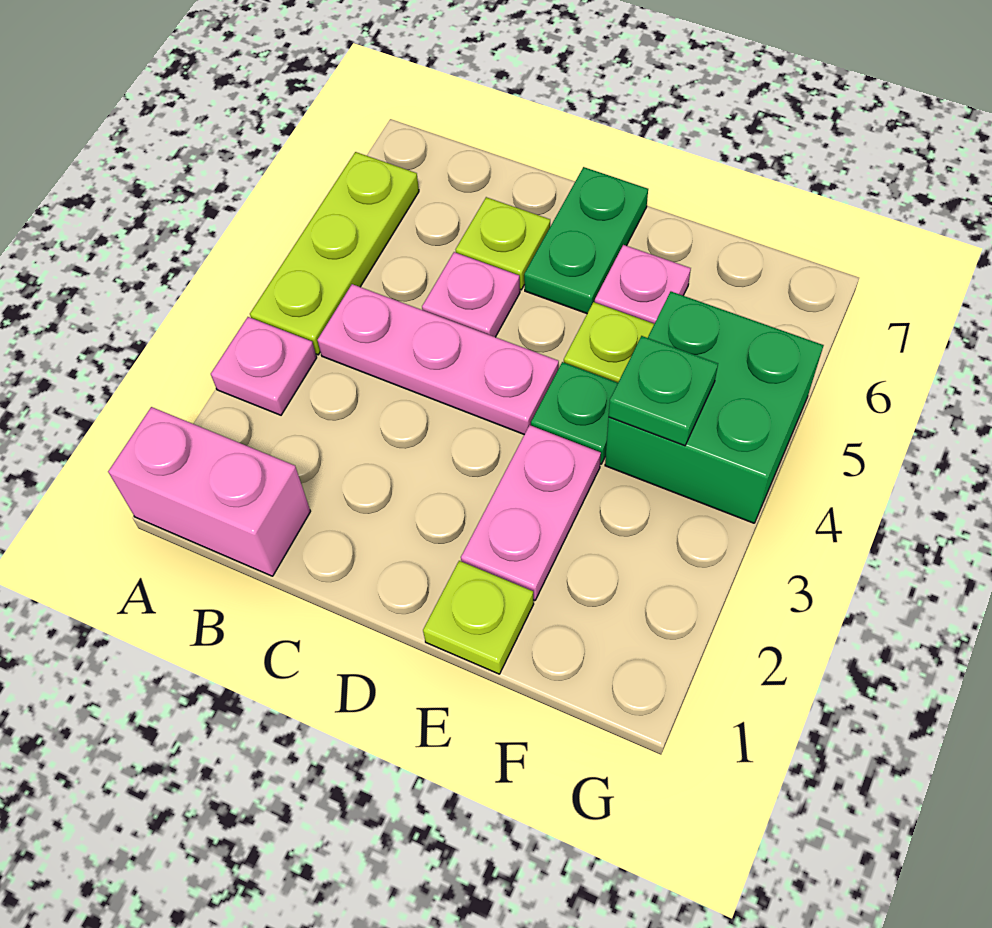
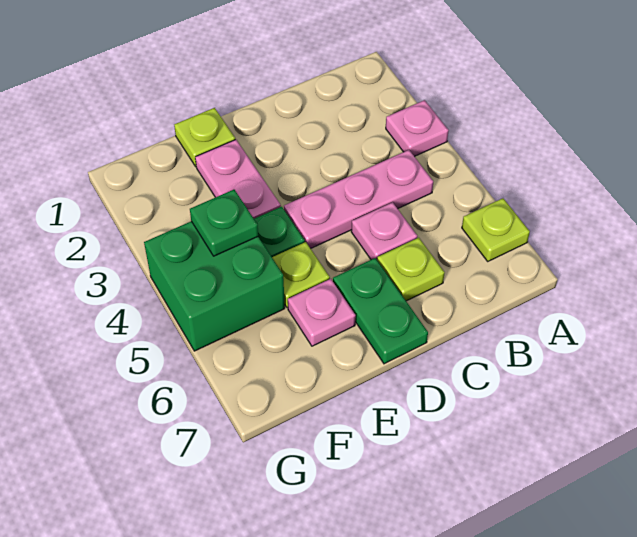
pink 1x2 brick [108,407,311,576] -> none
lime 1x3 plate [250,152,419,355] -> lime 1x1 plate [462,198,530,261]

